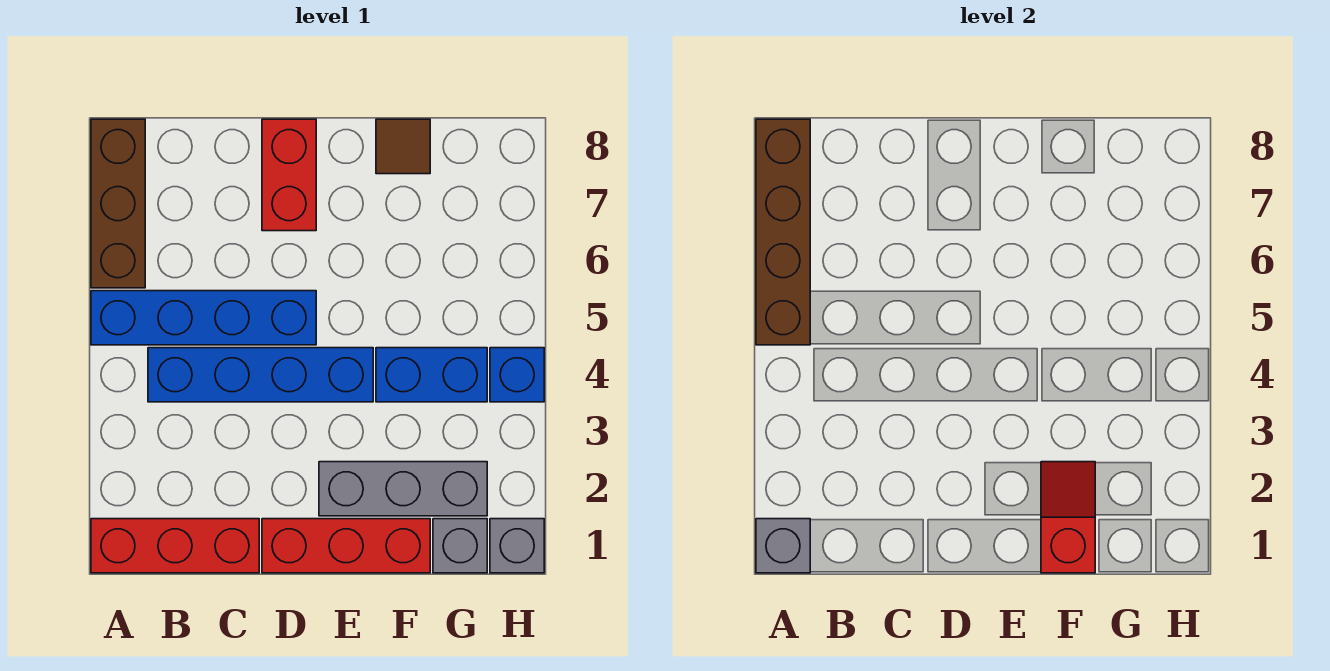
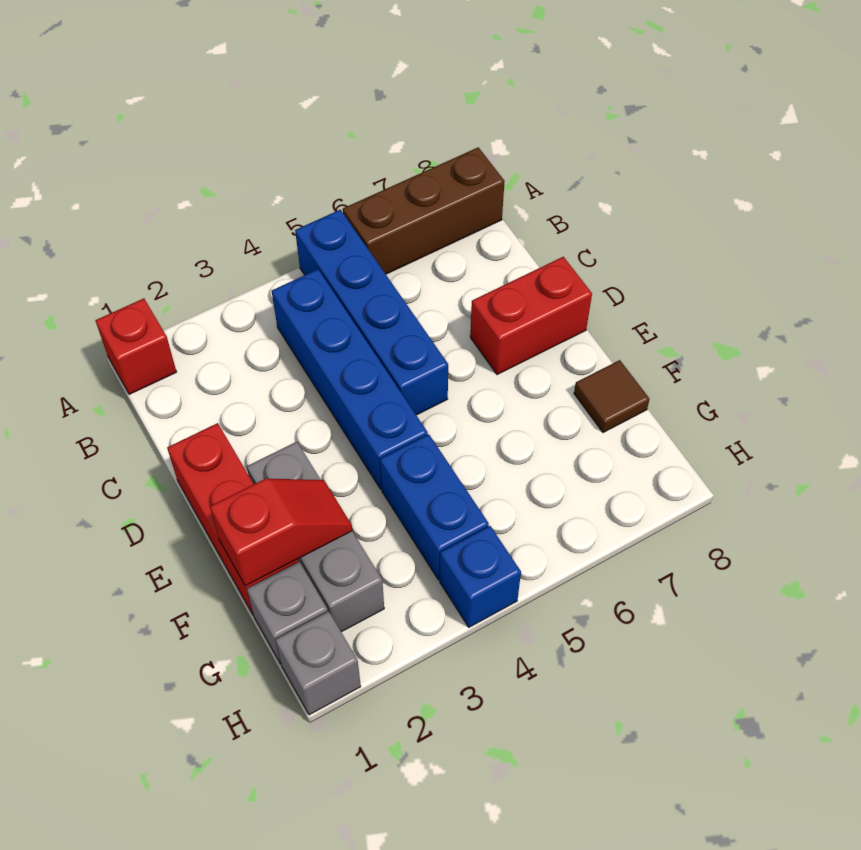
red 1x3 brick [91,519,259,573] -> red 1x1 brick [95,298,176,395]
grey 1x1 brick [756,519,810,573] -> none
brown 1x4 brick [756,119,810,345] -> none

